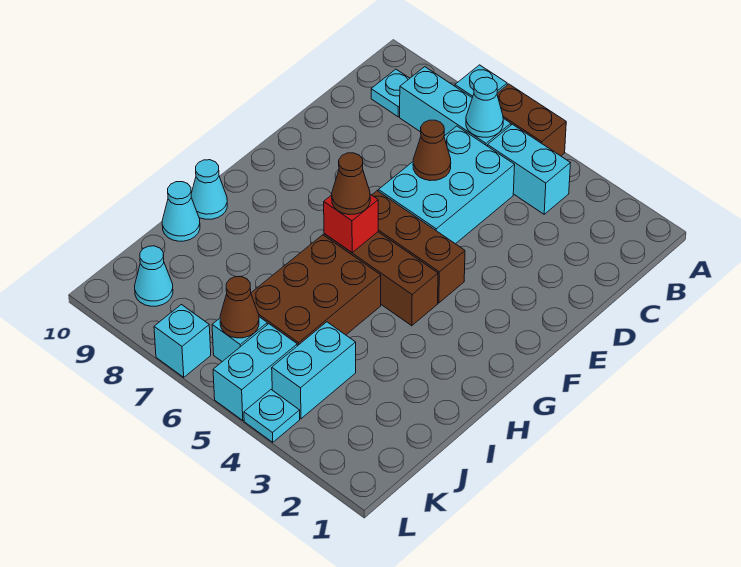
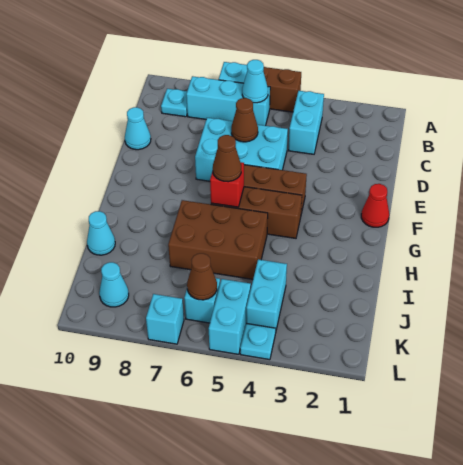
cyan 1x2 brick [488,124,570,214] -> cyan 1x2 brick turned to [288,91,324,154]
cyan 2x3 brick [378,126,515,244] -> cyan 2x3 brick turned to [195,118,288,181]
none -> red 1x1 cone [361,184,389,227]
brown 2x3 brick [251,235,381,346] -> brown 2x3 brick turned to [168,200,268,279]
cyan 1x1 cone [191,160,227,219] -> cyan 1x1 cone moved to [125,107,151,150]

